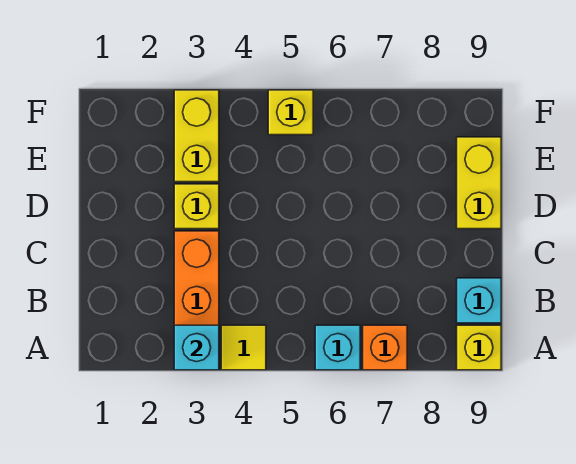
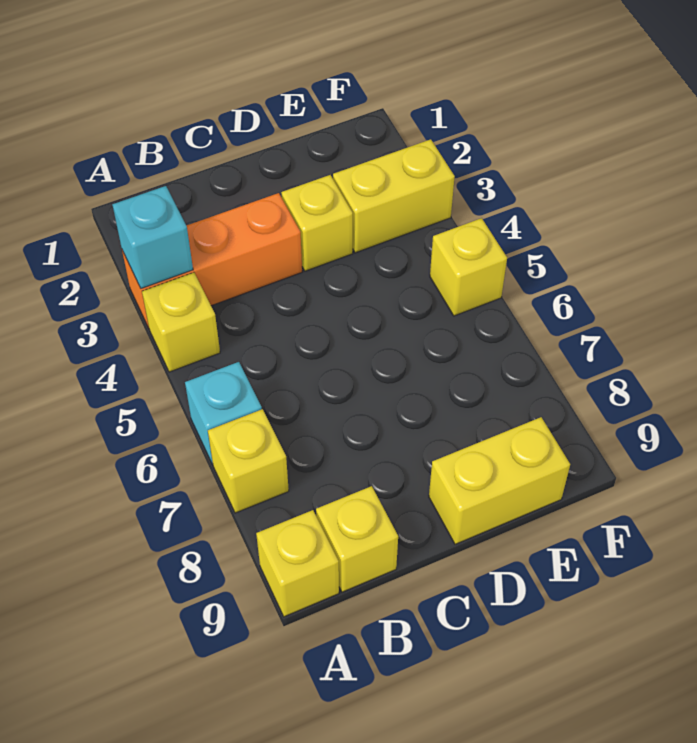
yellow 1x1 tile [221,325,266,370] -> yellow 1x1 brick [142,273,220,372]
orange 1x1 brick [363,325,407,370] -> yellow 1x1 brick [208,409,289,513]
cyan 1x1 brick [457,278,501,323] -> yellow 1x1 brick [316,486,398,592]

